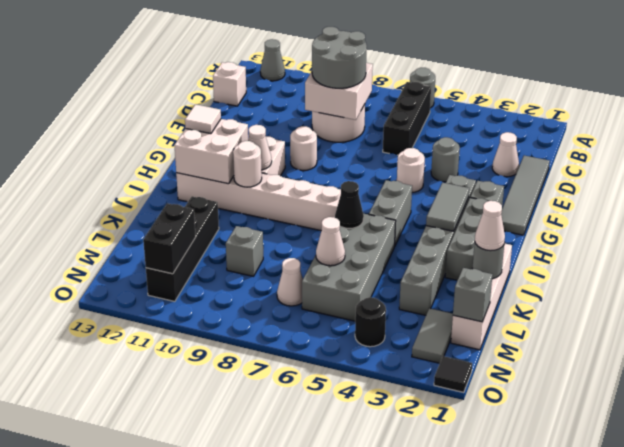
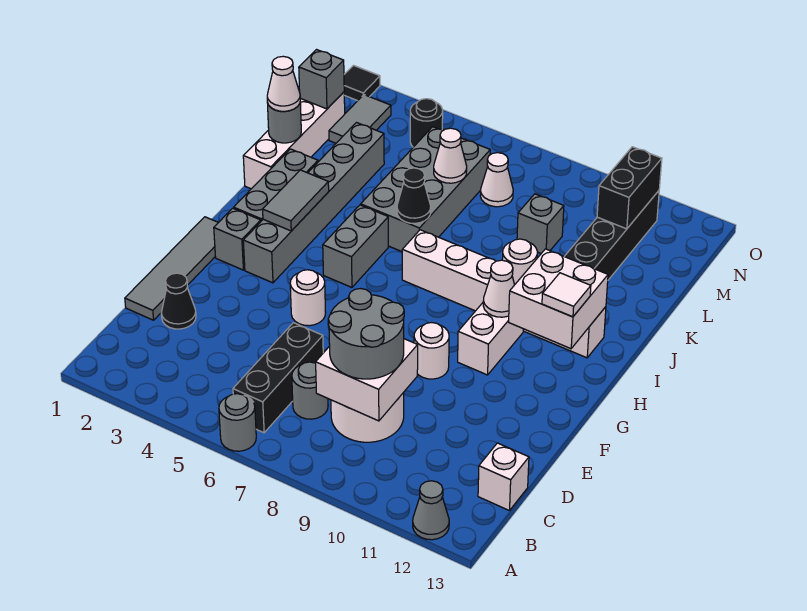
white 1x1 cone [492,132,519,177] -> black 1x1 cone [161,273,196,329]
grey 1x1 round brick [431,137,460,182] -> grey 1x1 round brick moved to [292,362,328,419]

